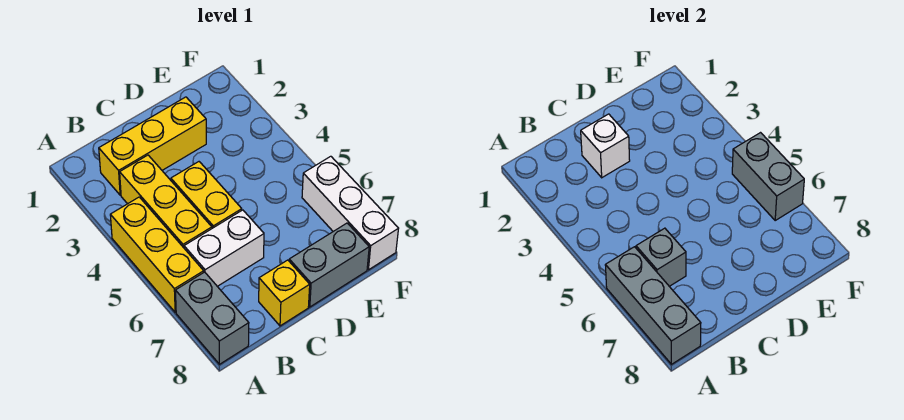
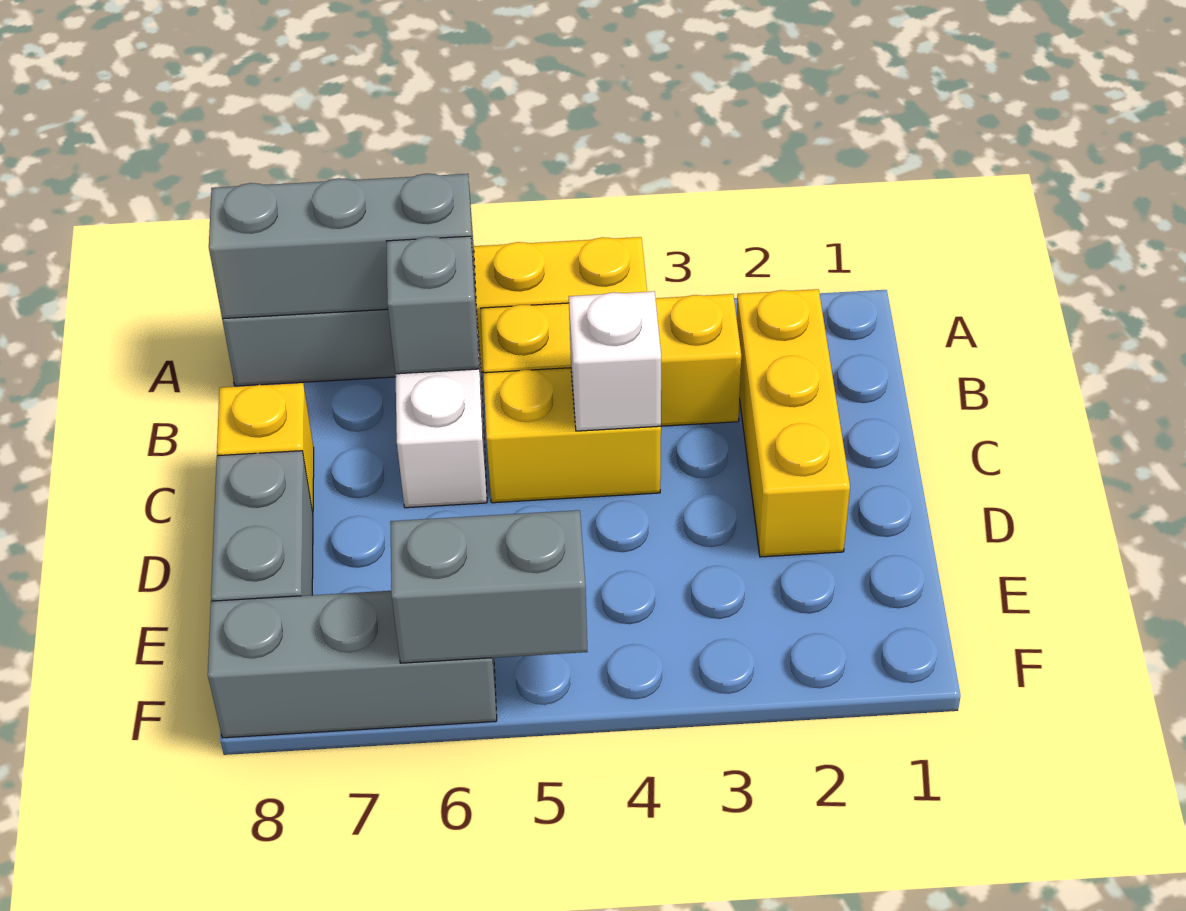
white 1x1 brick [581,114,630,178] -> white 1x1 brick moved to [569,291,661,431]
white 1x3 brick [302,156,399,270] -> grey 1x3 brick [208,591,497,738]

